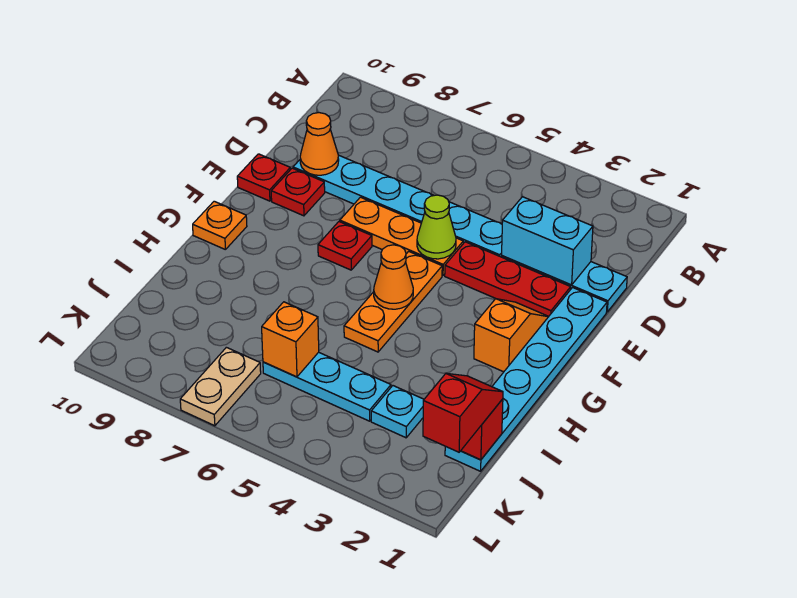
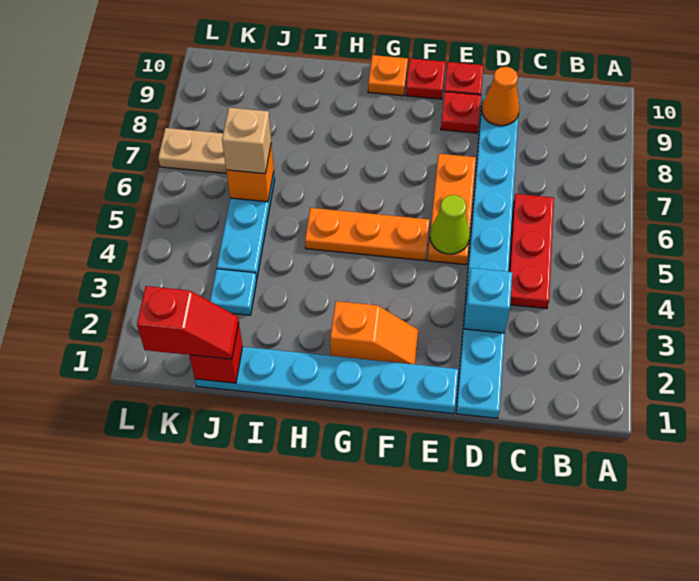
cyan 1x2 brick [502,197,593,285] -> cyan 1x1 brick [464,268,512,333]
red 1x3 plate [445,242,571,317] -> red 1x3 plate moved to [509,194,554,309]
red 1x1 plate [318,222,372,270] -> red 1x1 plate moved to [406,58,446,99]
orange 1x1 cone [374,245,413,309] -> none
none -> tan 1x1 brick [222,108,271,174]

